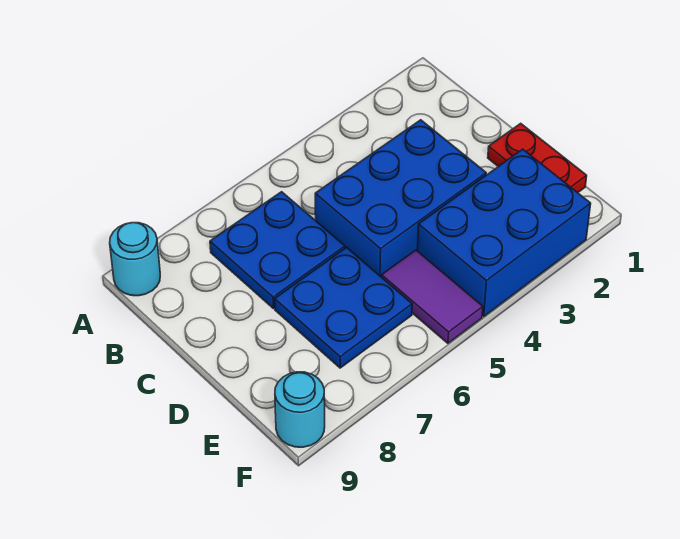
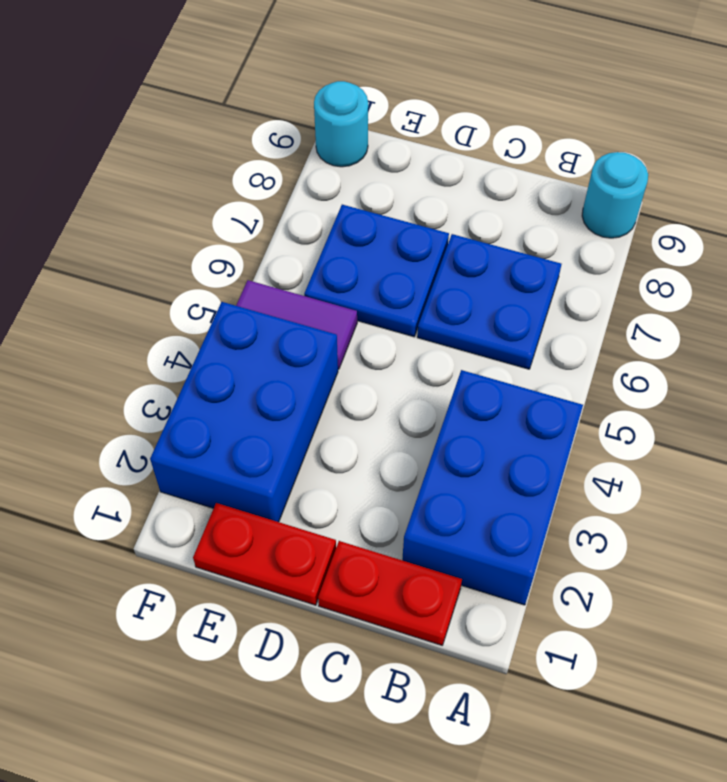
none -> red 1x2 plate [318,541,462,645]
blue 2x3 brick [315,120,486,277] -> blue 2x3 brick moved to [402,370,583,605]

